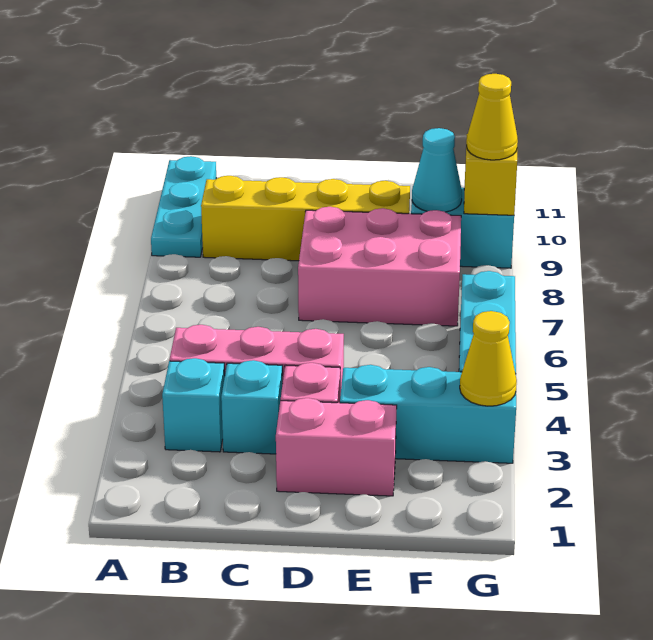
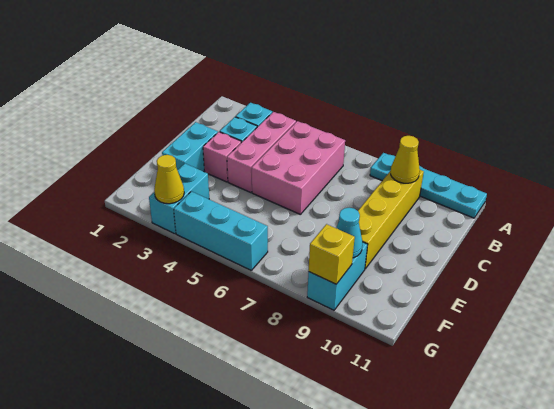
cyan 1x3 plate [151,156,216,257] -> cyan 1x4 plate [370,153,487,218]
pink 1x2 brick [276,398,397,496] -> cyan 1x2 brick [162,122,218,172]
pink 2x3 brick [298,207,461,326] -> pink 2x3 brick moved to [252,121,345,214]
cyan 1x3 brick [340,365,516,463] -> cyan 1x2 brick [149,164,209,234]
yellow 1x1 cone [466,74,518,160] -> yellow 1x1 cone moved to [391,136,420,183]

